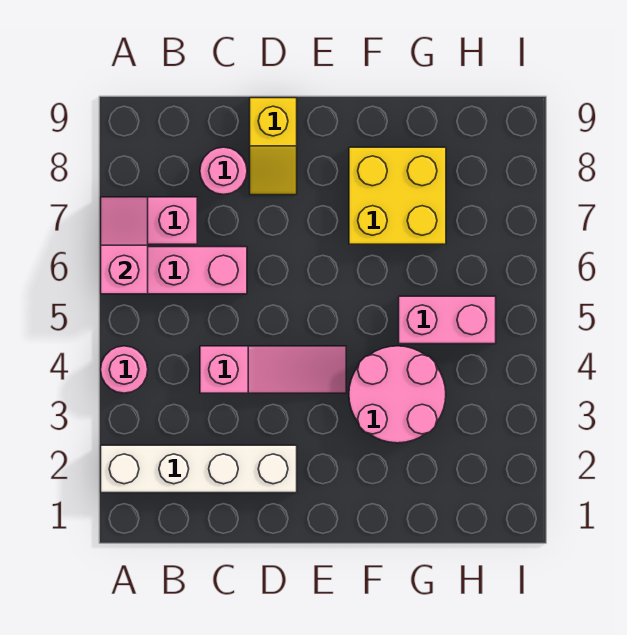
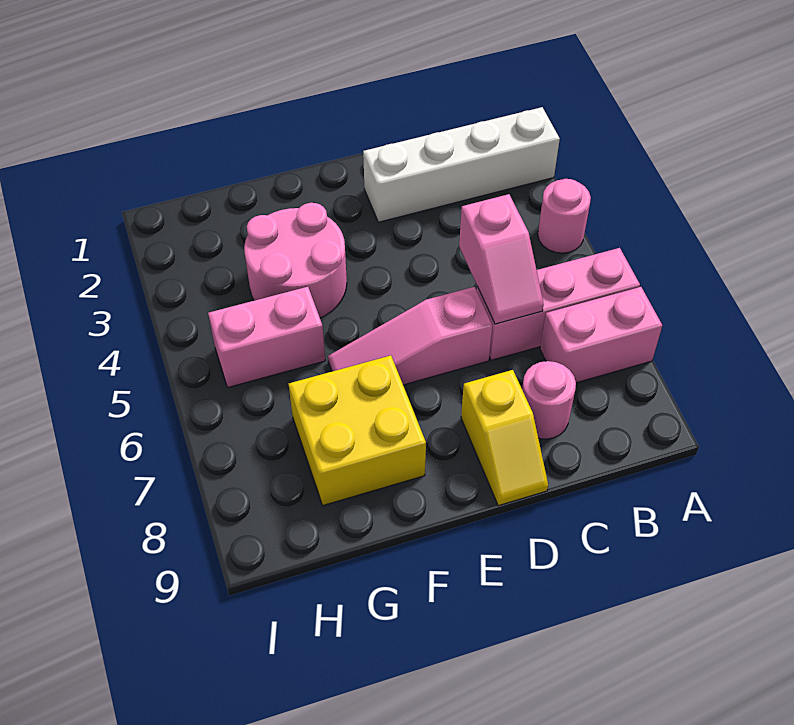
pink 1x2 slope [101,197,148,294] -> pink 1x2 slope moved to [459,194,544,324]
pink 1x3 slope [200,346,346,393] -> pink 1x3 slope moved to [328,287,492,385]
yellow 1x2 slope [250,98,297,195] -> yellow 1x2 slope turned to [461,370,548,506]

